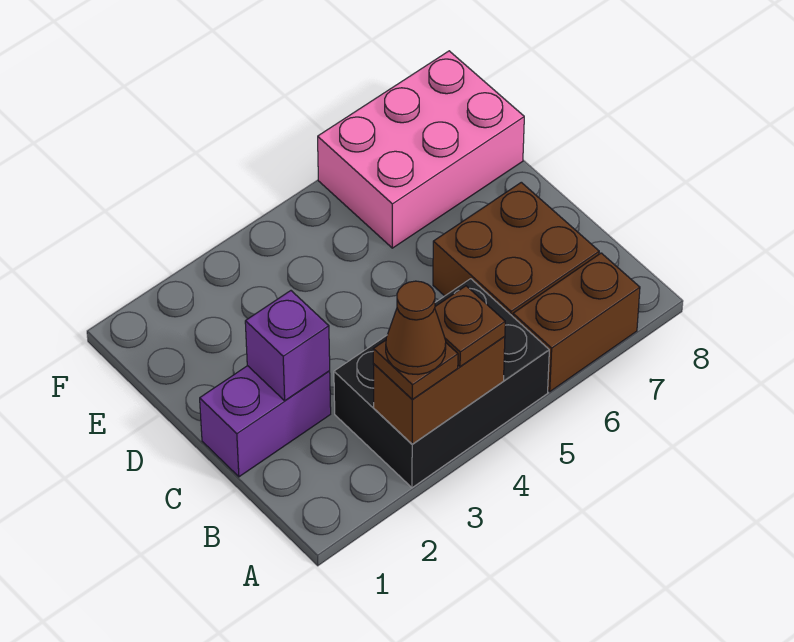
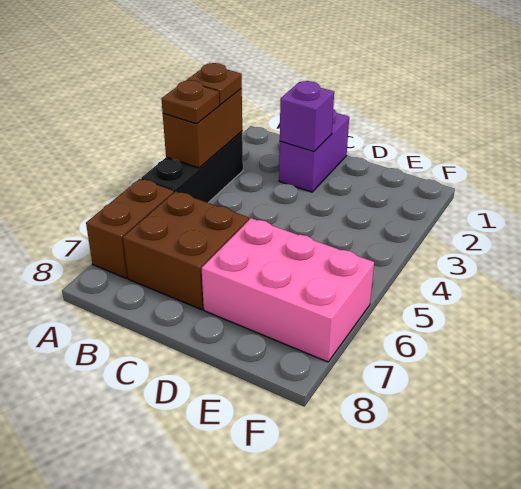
black 2x3 brick [334,279,549,488] -> black 1x3 brick [141,131,243,203]
brown 1x1 cone [386,281,446,374] -> none
pink 2x3 brick [318,51,524,248] -> pink 2x3 brick turned to [202,218,374,362]

